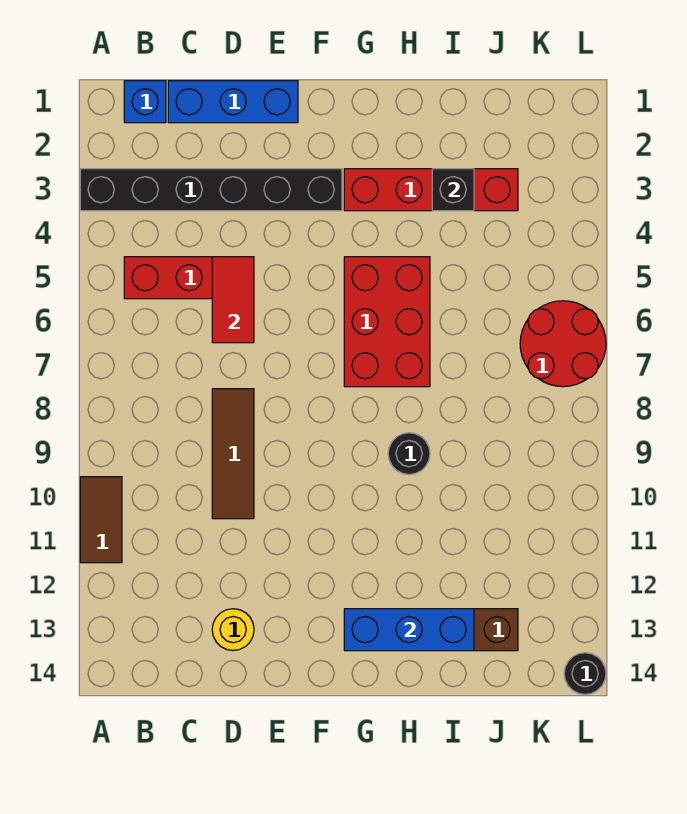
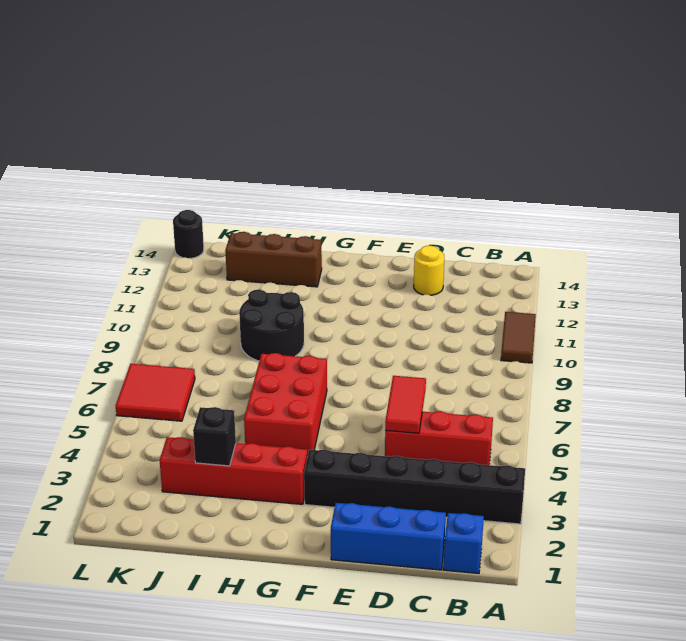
brown 1x3 tile [212,389,254,519] -> none
blue 1x3 brick [344,609,474,651] -> none
black 1x1 round brick [388,433,430,475] -> black 2x2 round brick [239,290,304,361]
red 2x2 round brick [520,301,606,387] -> red 2x2 tile [116,364,195,421]

